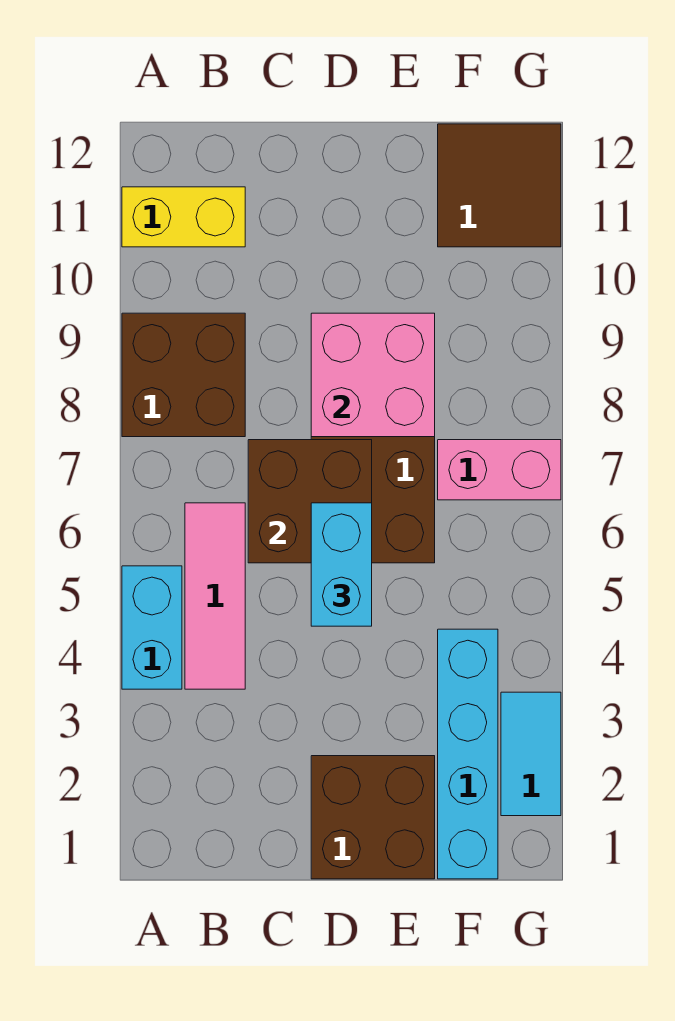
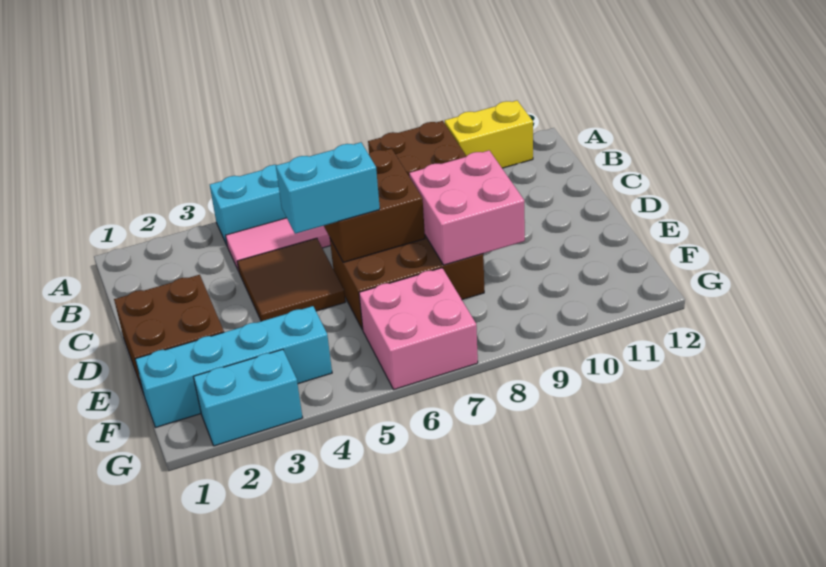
yellow 1x2 brick [122,187,245,247] -> yellow 1x2 brick turned to [445,101,533,168]
pink 1x2 brick [438,440,561,500] -> pink 2x2 brick [359,268,478,389]
brown 2x2 tile [438,124,561,247] -> brown 2x2 tile moved to [237,238,346,321]
cyan 1x2 tile [501,692,561,816] -> cyan 1x2 brick [194,349,303,446]

